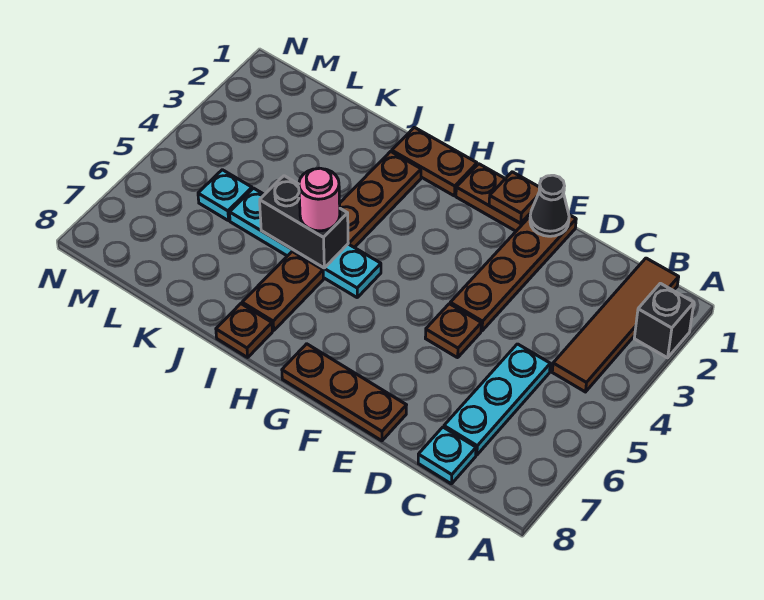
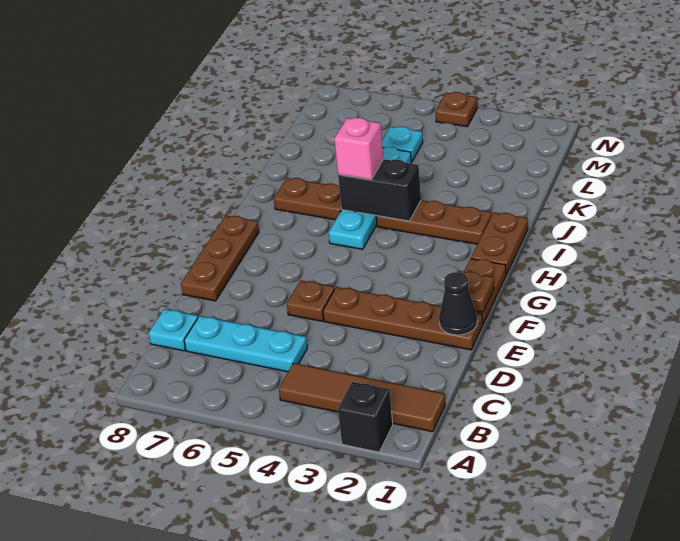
black 1x2 brick [260,176,348,268] -> black 1x2 brick turned to [338,159,421,221]
pink 1x1 round brick [299,168,340,231] -> pink 1x1 brick [334,118,383,180]
brown 1x1 plate [216,304,272,357] -> brown 1x1 plate moved to [435,92,478,127]

